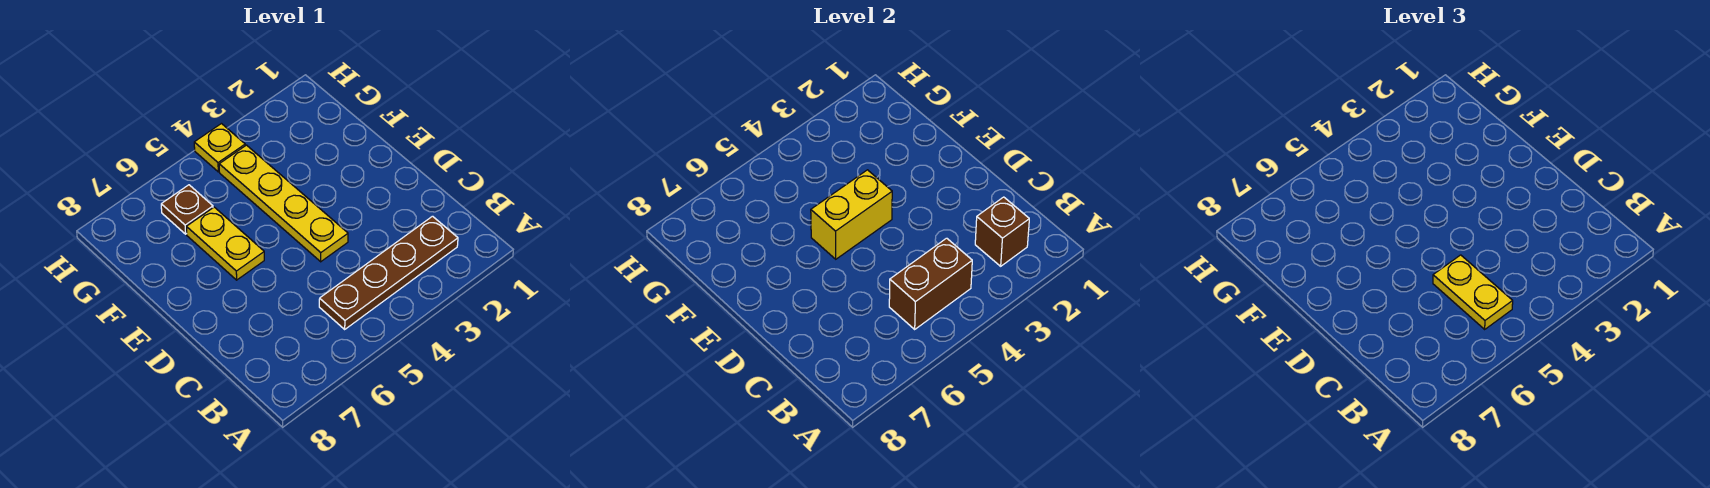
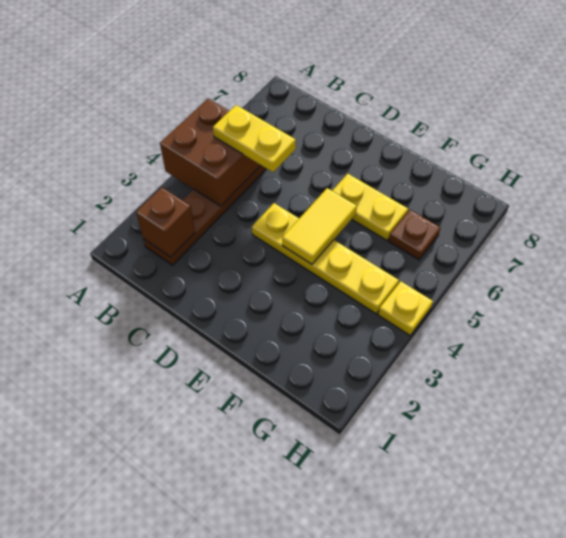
brown 1x2 brick [889,238,972,329] -> brown 2x2 brick [160,99,261,206]
yellow 1x2 brick [811,170,892,259] -> yellow 1x2 tile [282,188,357,264]

